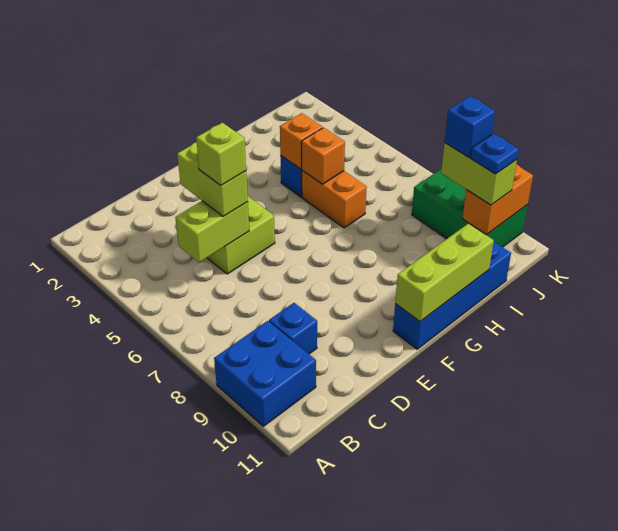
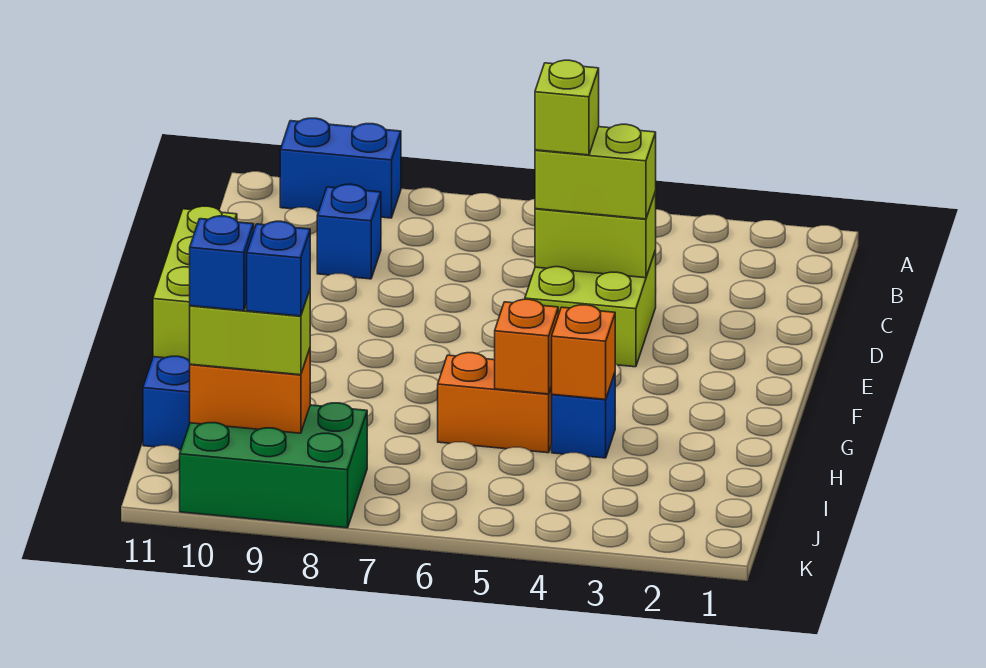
blue 2x2 brick [214,321,316,426] -> blue 1x2 brick [280,118,401,218]
lime 1x2 brick [175,201,249,263] -> lime 1x2 brick turned to [535,192,656,278]
orange 1x2 brick [462,164,533,235] -> orange 1x2 brick turned to [190,349,310,433]
blue 1x1 plate [470,134,519,174] -> blue 1x1 brick [190,216,254,311]

